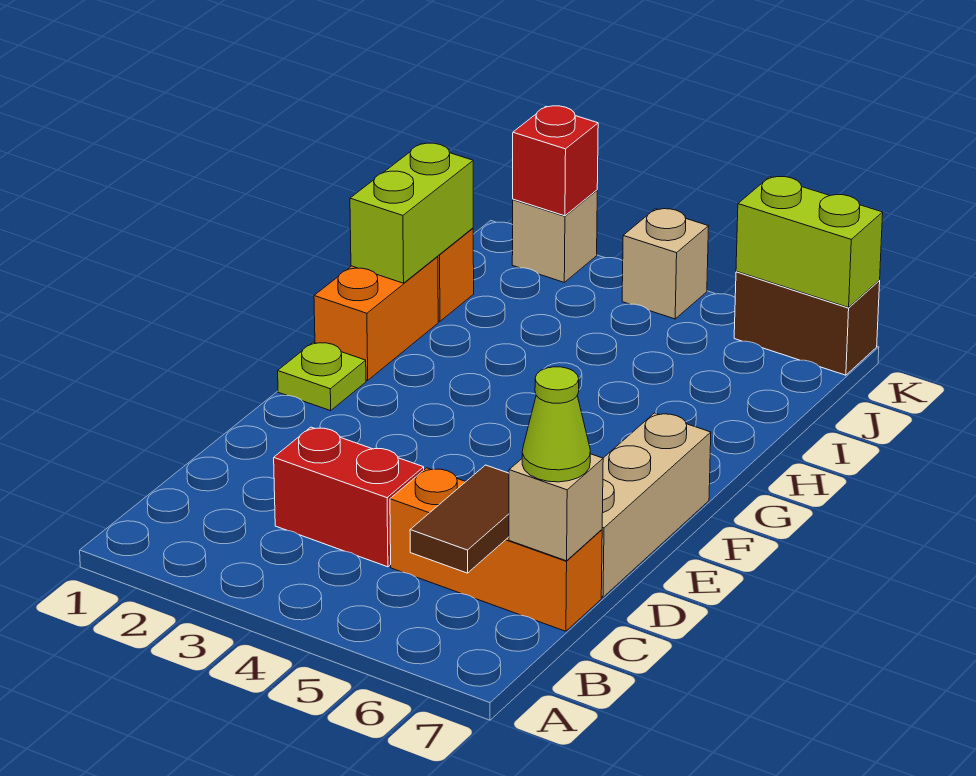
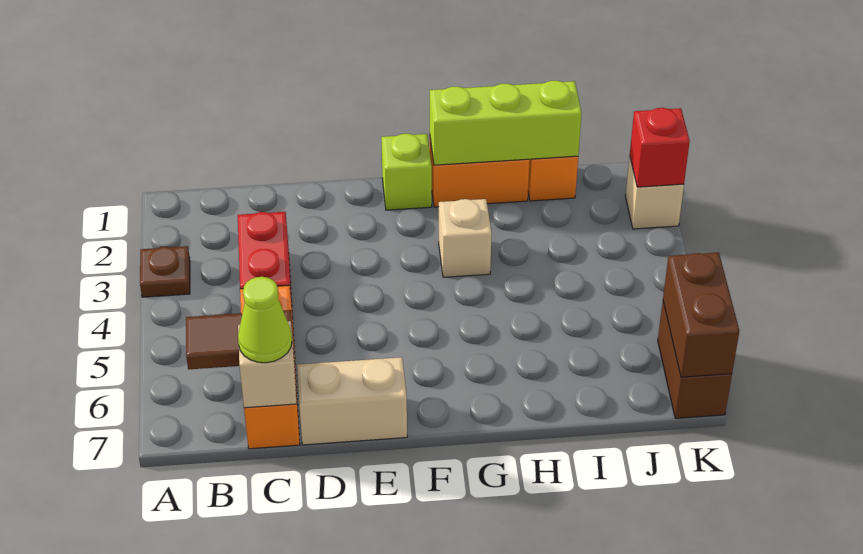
none -> brown 1x1 plate [140,246,190,297]
tan 1x3 brick [601,413,711,597] -> tan 1x2 brick [297,357,407,445]
lime 1x1 plate [278,342,366,411] -> lime 1x1 brick [381,134,432,210]
lime 1x2 brick [350,143,473,283] -> lime 1x3 brick [430,81,582,165]
tan 1x1 brick [622,209,709,319] -> tan 1x1 brick moved to [439,199,492,277]
lime 1x2 brick [736,177,883,307] -> brown 1x2 brick [663,252,739,377]

